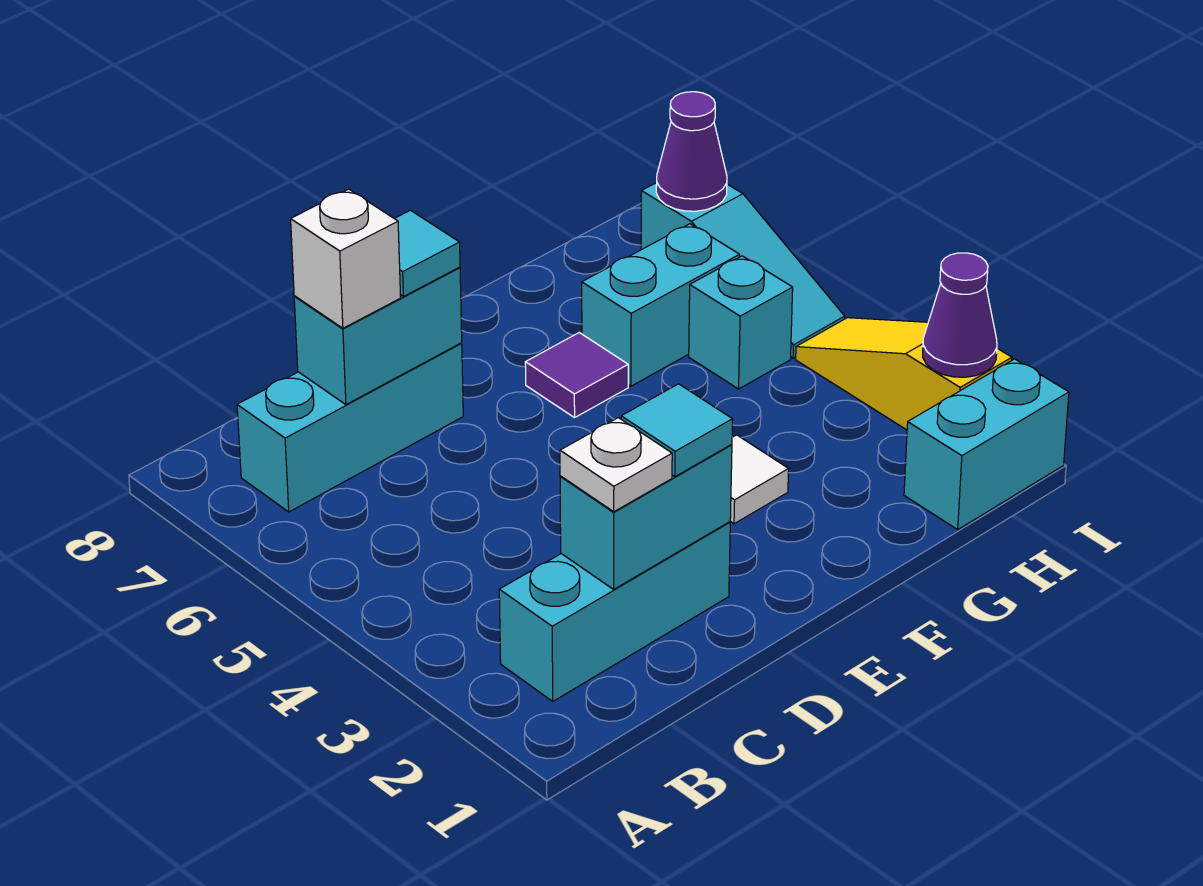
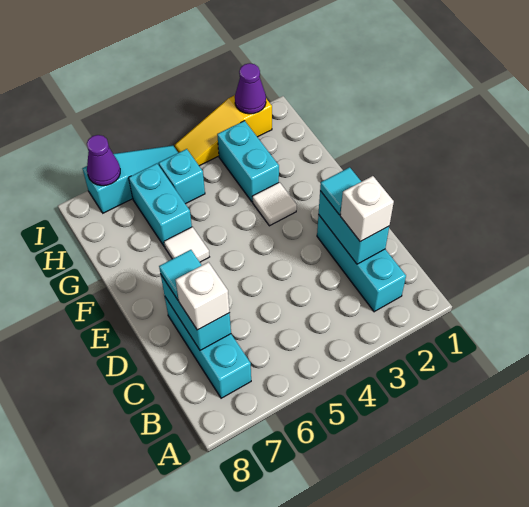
white 1x1 plate [560,418,672,512] -> white 1x1 brick [340,176,394,242]
purple 1x1 tile [525,333,628,418] -> white 1x1 tile [164,227,209,262]
cyan 1x2 brick [904,359,1069,530] -> cyan 1x2 brick moved to [217,121,279,202]

